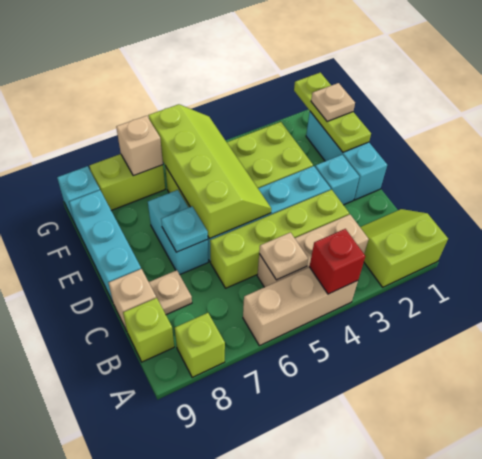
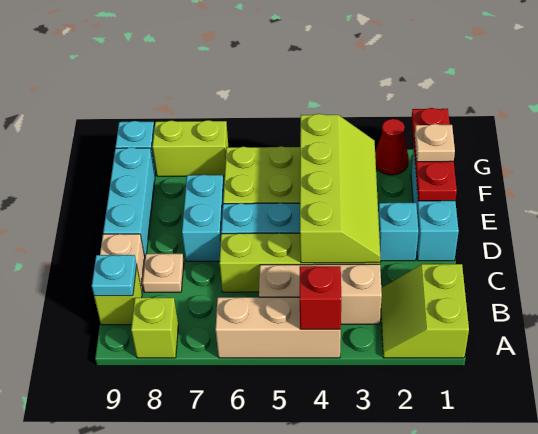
lime 2x2 slope [360,209,448,287] -> lime 2x2 slope turned to [381,264,469,358]
tan 1x1 plate [259,232,308,280] -> none
lime 2x4 slope [148,104,271,239] -> lime 2x4 slope moved to [300,114,380,263]
cyan 1x1 plate [161,206,208,252] -> cyan 1x1 plate moved to [92,255,137,296]
lime 1x3 plate [294,73,371,152] -> red 1x3 plate [412,108,457,201]
none -> red 1x1 cone [375,119,409,175]
tan 1x1 brick [116,116,163,176] -> none

